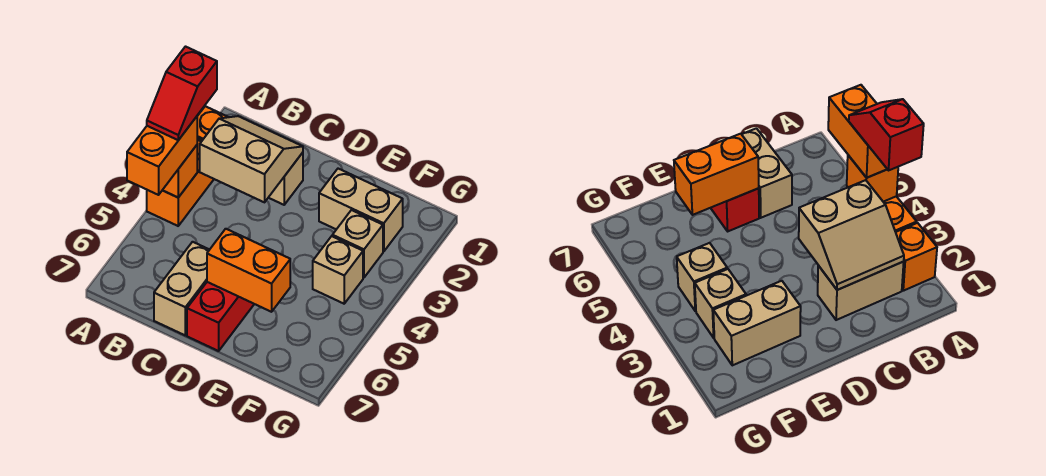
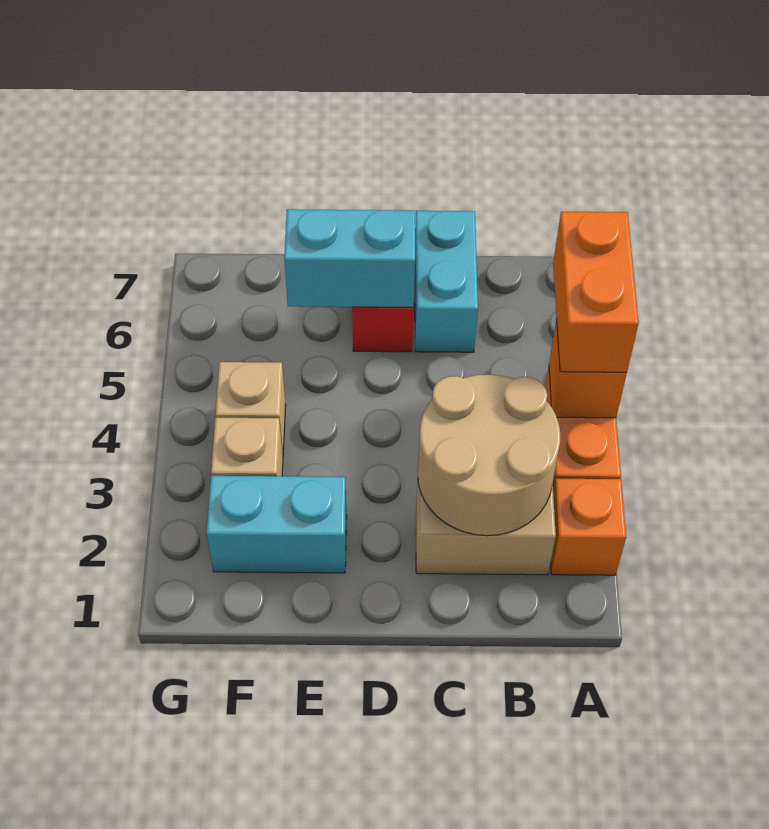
red 1x2 slope [147,47,217,140] -> none
tan 2x2 slope [200,116,303,202] -> tan 2x2 round brick [418,374,560,536]
tan 1x2 brick [154,242,209,335] -> cyan 1x2 brick [415,211,478,352]
orange 1x2 brick [207,229,290,312] -> cyan 1x2 brick [284,209,415,307]
tan 1x2 brick [319,169,403,252] -> cyan 1x2 brick [206,476,347,573]

